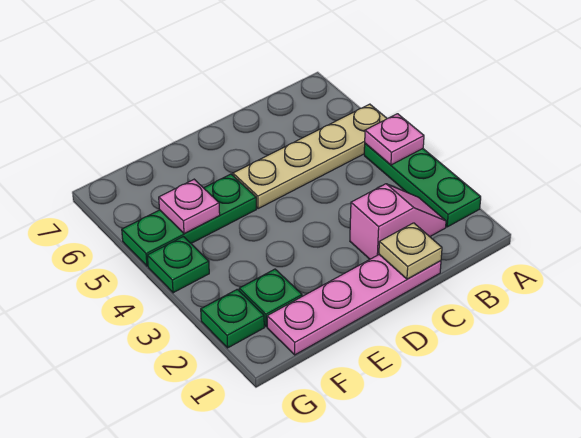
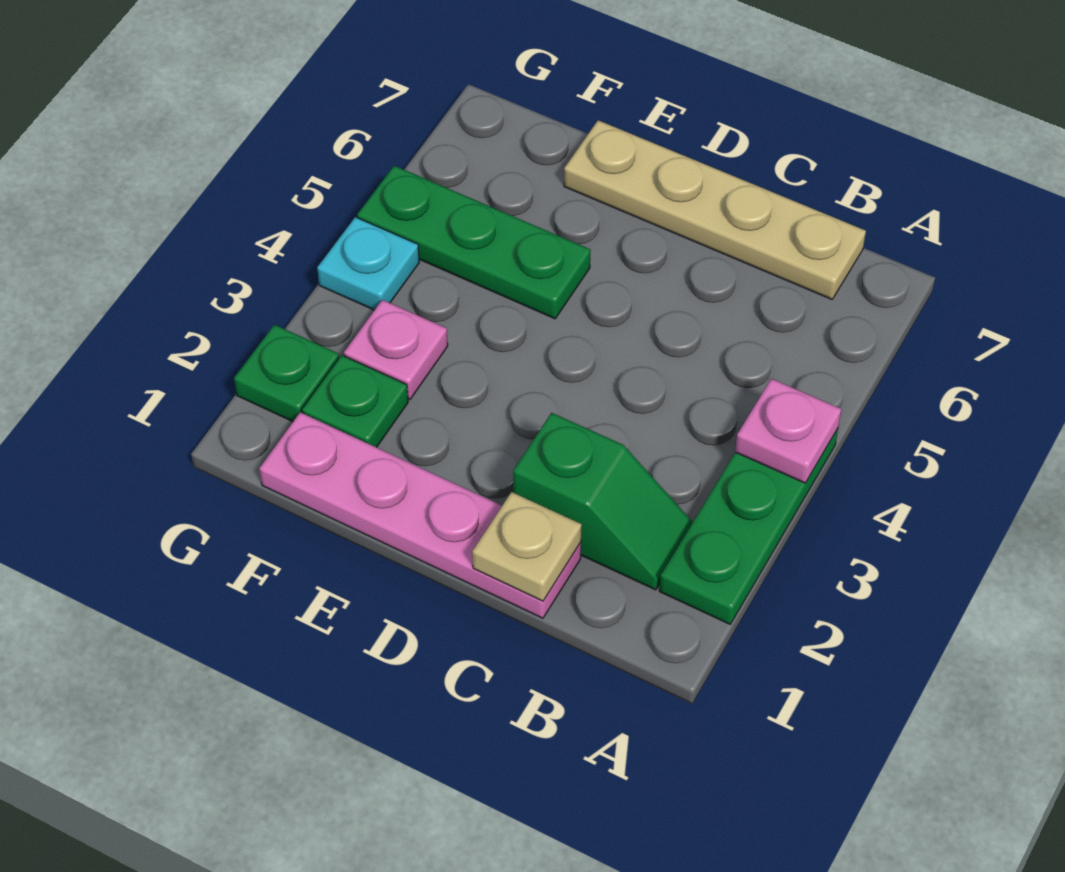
tan 1x4 plate [233,104,387,209] -> tan 1x4 plate moved to [564,120,866,299]
pink 1x2 slope [350,184,446,259] -> green 1x2 slope [513,413,692,590]
pink 1x1 plate [159,179,220,234] -> pink 1x1 plate moved to [344,300,448,399]
green 1x1 plate [147,237,209,293] -> cyan 1x1 plate [317,217,419,310]

